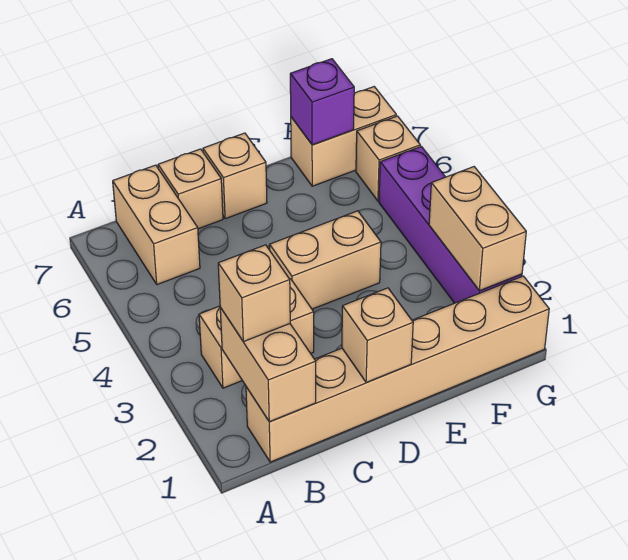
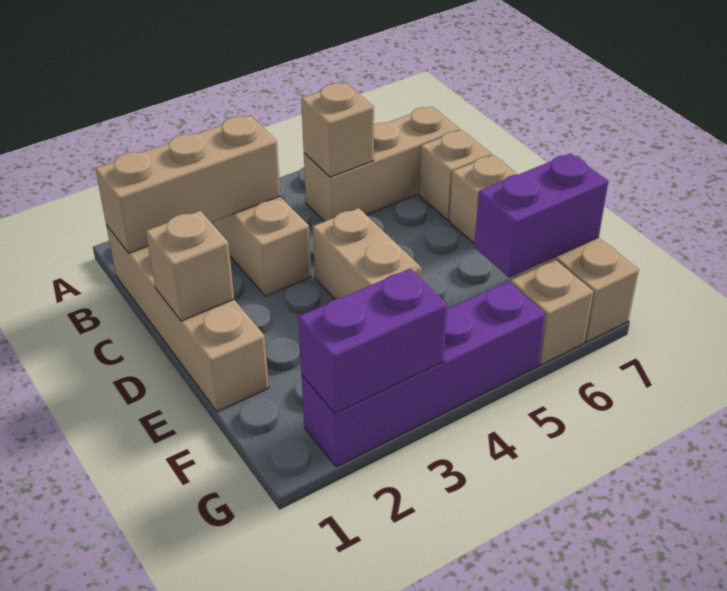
tan 1x6 brick [246,276,549,462] -> tan 1x4 brick [106,225,269,412]
tan 1x2 brick [220,307,316,422] -> tan 1x3 brick [95,116,280,253]
tan 1x1 brick [218,245,290,342] -> tan 1x1 brick moved to [301,83,374,177]
tan 1x2 brick [113,165,200,285] -> tan 1x3 brick [304,107,460,222]
purple 1x1 brick [290,59,354,145] -> purple 1x2 brick [474,153,608,278]
tan 1x2 brick [429,167,526,291] -> purple 1x2 brick [298,269,447,413]

